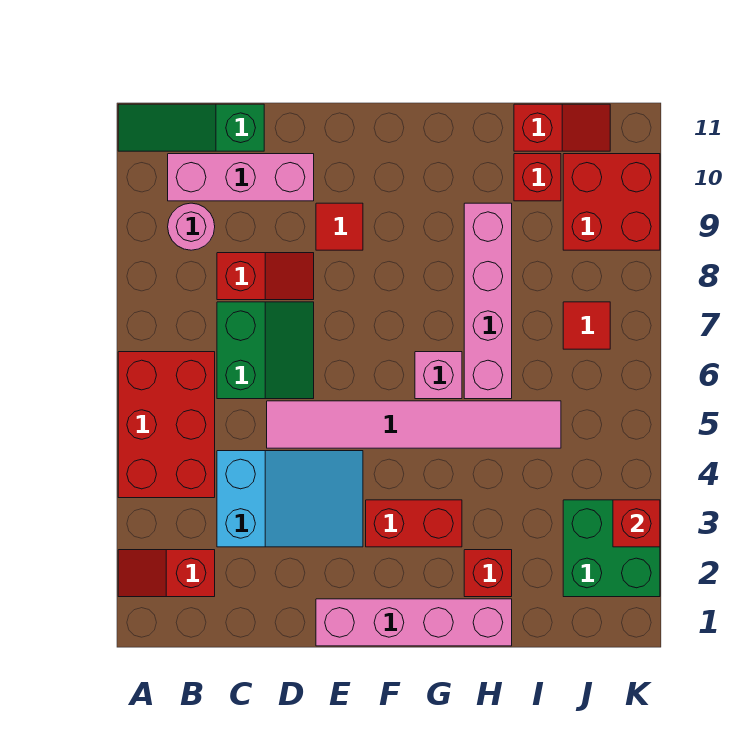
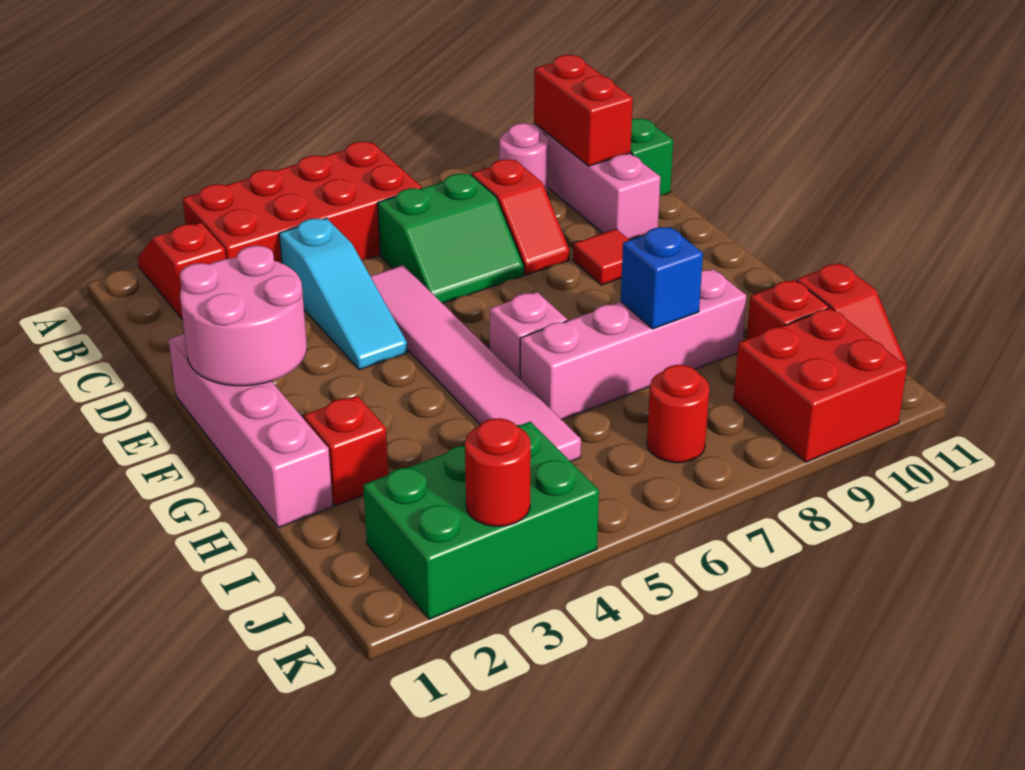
red 2x3 brick [118,352,215,498] -> red 2x4 brick [183,142,422,263]
cyan 2x3 slope [217,451,363,547] -> cyan 1x3 slope [279,218,408,370]
none -> pink 2x2 round brick [180,246,307,386]
red 1x2 brick [366,500,462,547] -> red 1x2 brick moved to [534,55,633,166]
none -> blue 1x1 brick [621,227,703,329]
green 2x2 brick [563,500,660,597] -> green 2x3 brick [363,422,599,619]
red 1x1 tile [563,302,610,349] -> red 1x1 round brick [647,365,709,463]
red 1x1 brick [613,500,660,547] -> red 1x1 round brick [465,418,531,526]

